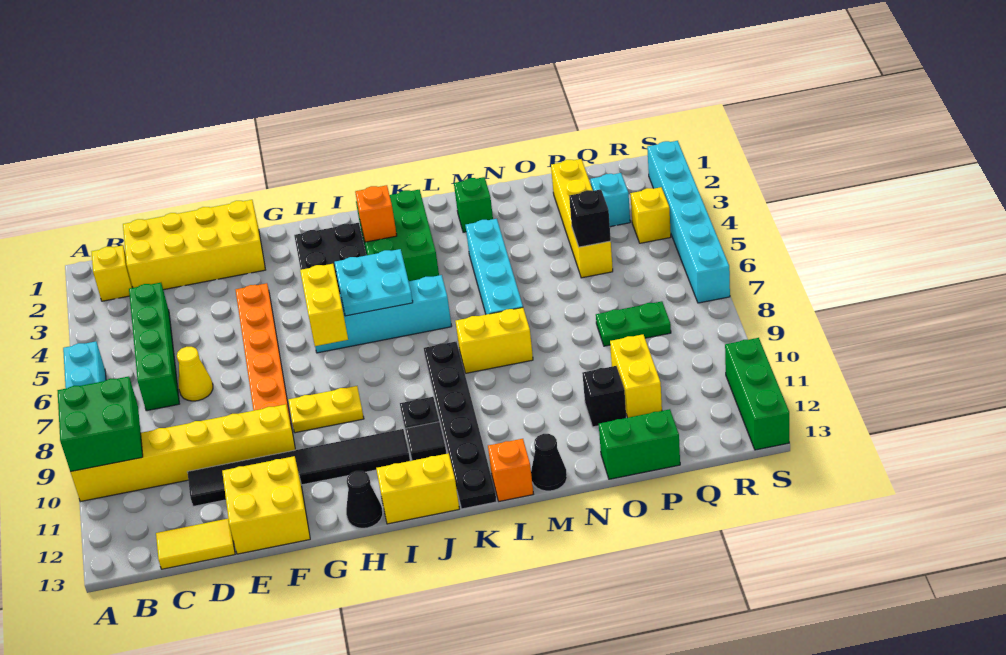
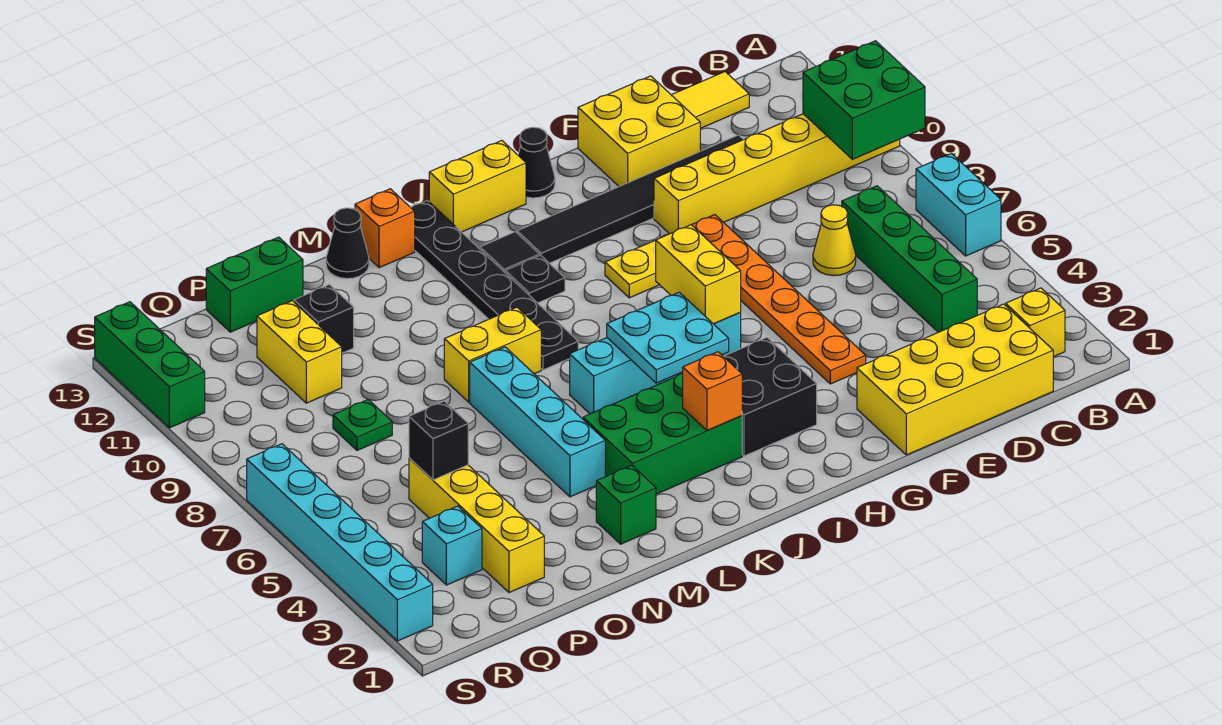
green 2x3 brick [356,190,439,281] -> green 2x3 brick turned to [583,373,742,494]
green 1x2 plate [596,301,671,346] -> green 1x1 plate [333,400,392,451]
yellow 1x1 brick [630,187,671,243] -> none

